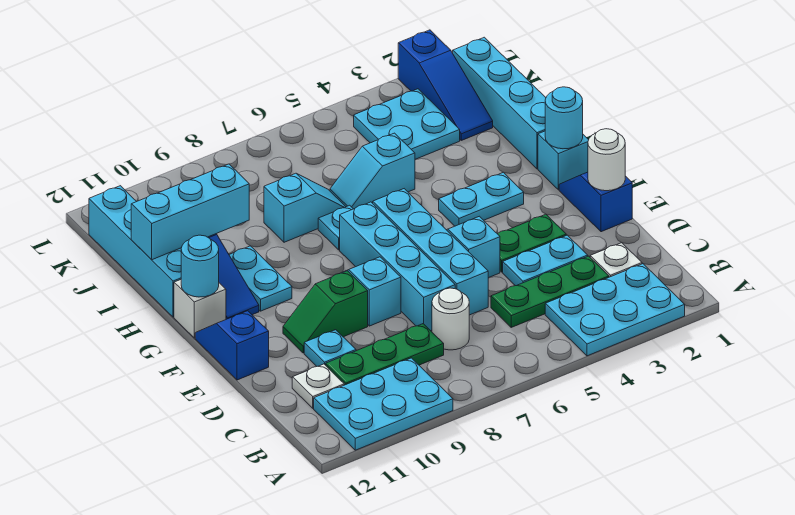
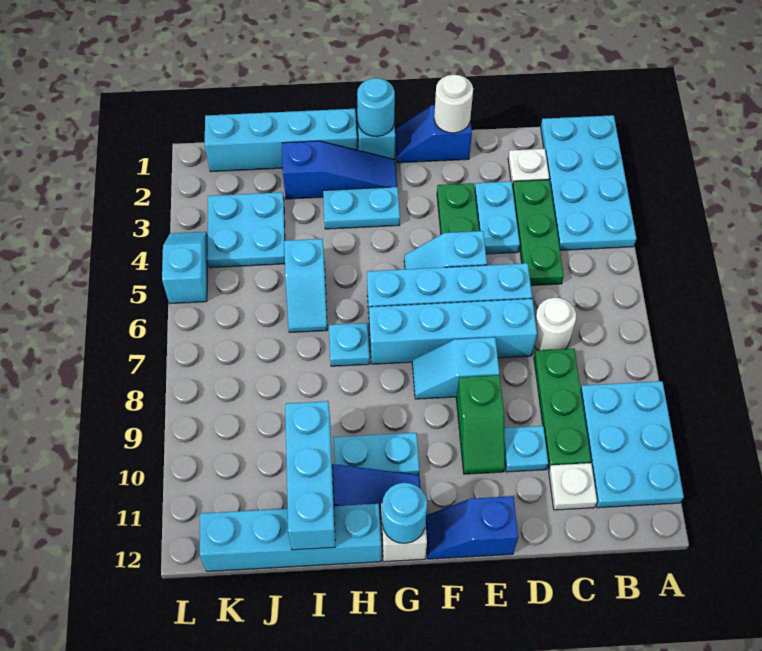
cyan 2x3 plate [545,264,685,356] -> cyan 2x4 plate [541,115,637,250]
cyan 1x2 plate [439,172,524,226] -> cyan 1x2 plate turned to [323,187,400,229]
cyan 1x2 slope [264,173,346,242] -> cyan 1x2 slope moved to [162,232,208,304]
blue 1x3 slope [398,30,493,140] -> blue 1x3 slope moved to [282,141,397,199]

